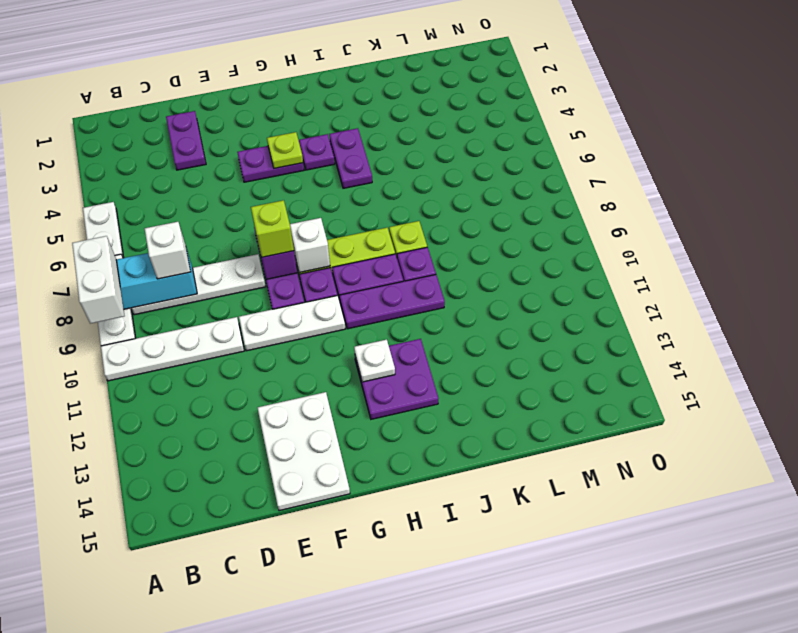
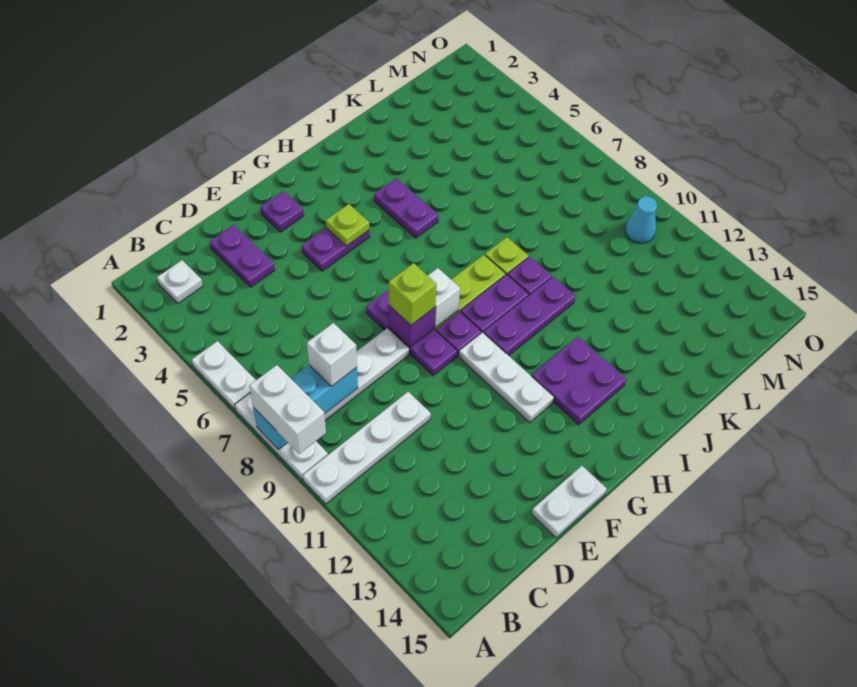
white 1x3 plate [239,295,345,351] -> white 1x3 plate turned to [459,332,554,422]
white 2x3 plate [258,392,350,511] -> white 1x2 plate [532,466,607,538]
purple 1x1 plate [299,134,335,170] -> purple 1x1 plate moved to [260,191,304,232]
white 1x1 plate [354,339,395,382] -> white 1x1 plate moved to [157,260,203,303]
none -> cyan 1x1 cone [625,197,657,243]

